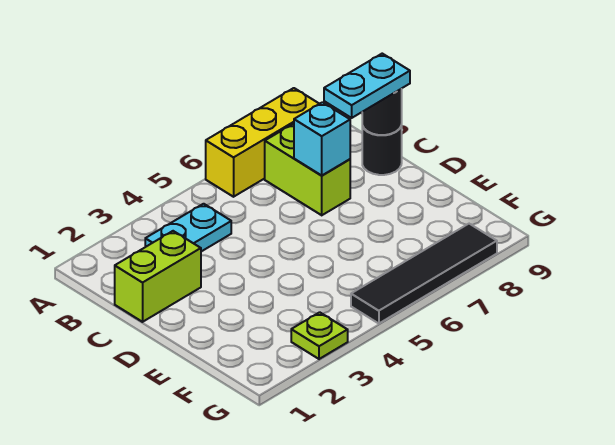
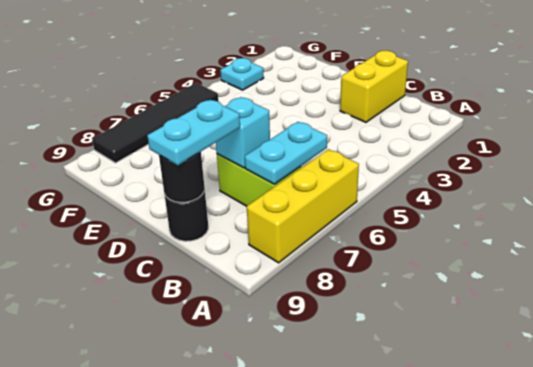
cyan 1x2 plate [145,204,231,252] -> cyan 1x2 plate moved to [245,122,327,184]
lime 1x2 brick [115,231,201,322] -> yellow 1x2 brick [340,51,408,122]
lime 1x1 plate [291,312,348,359] -> cyan 1x1 plate [220,58,264,90]

